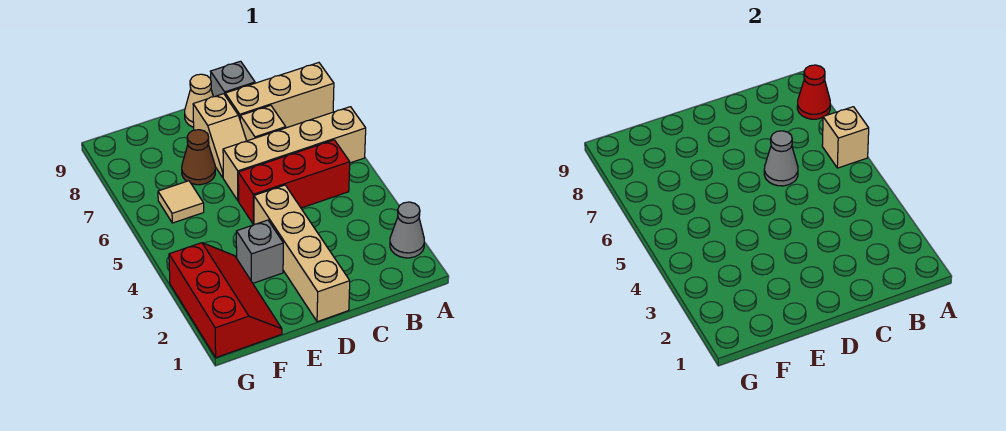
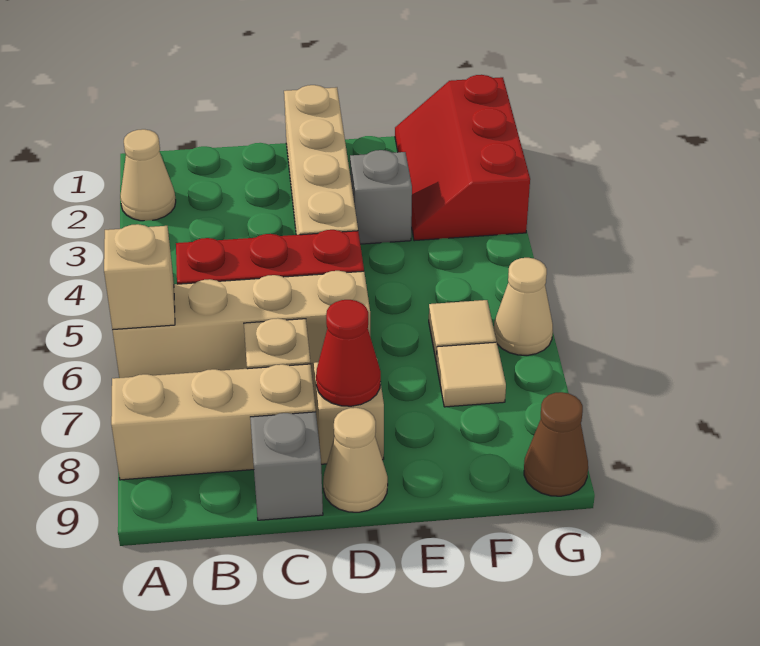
grey 1x1 cone [390,202,424,258] -> tan 1x1 cone [120,129,176,221]
red 1x1 cone [797,65,830,119] -> red 1x1 cone moved to [316,300,381,406]
grey 1x1 cone [764,131,798,186] -> none
brown 1x1 cone [182,130,215,185] -> brown 1x1 cone moved to [524,392,588,496]
none -> tan 1x1 tile [436,342,506,407]
none -> tan 1x1 cone [494,258,553,355]

